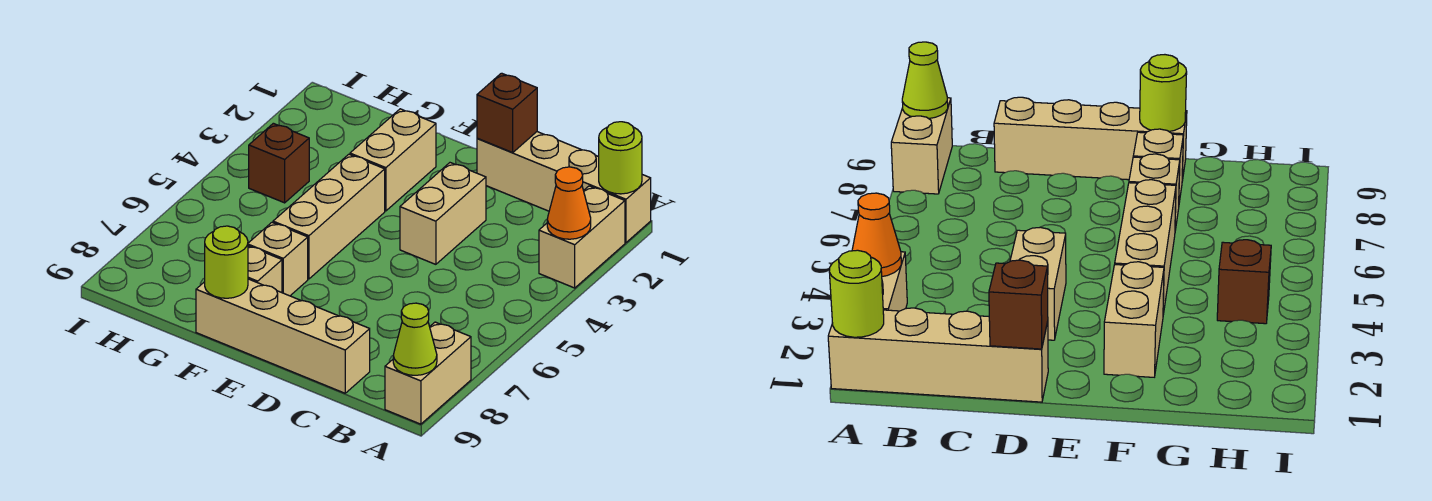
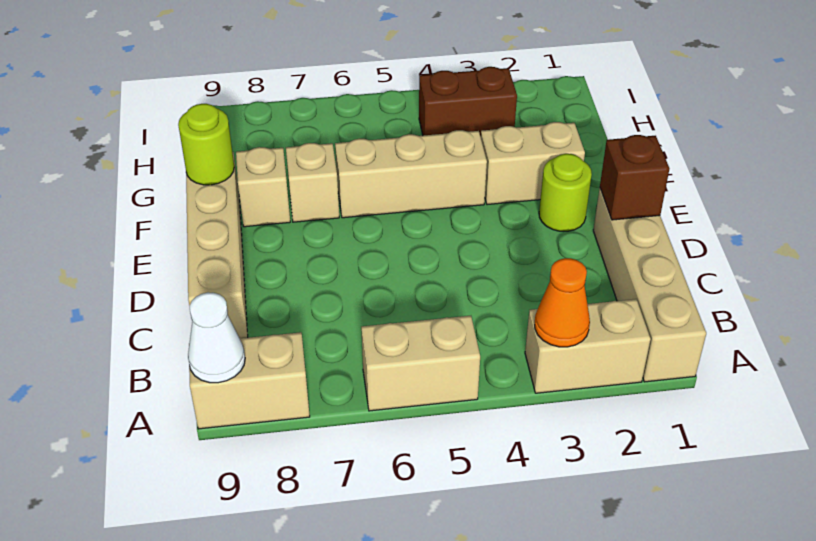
lime 1x1 round brick [599,122,642,194] -> lime 1x1 round brick moved to [539,154,592,231]
lime 1x1 cone [393,303,437,375] -> white 1x1 cone [188,292,245,383]
tan 1x2 brick [400,163,486,264] -> tan 1x2 brick moved to [361,316,480,411]
brown 1x1 brick [249,123,309,203] -> brown 1x2 brick [419,67,517,137]

